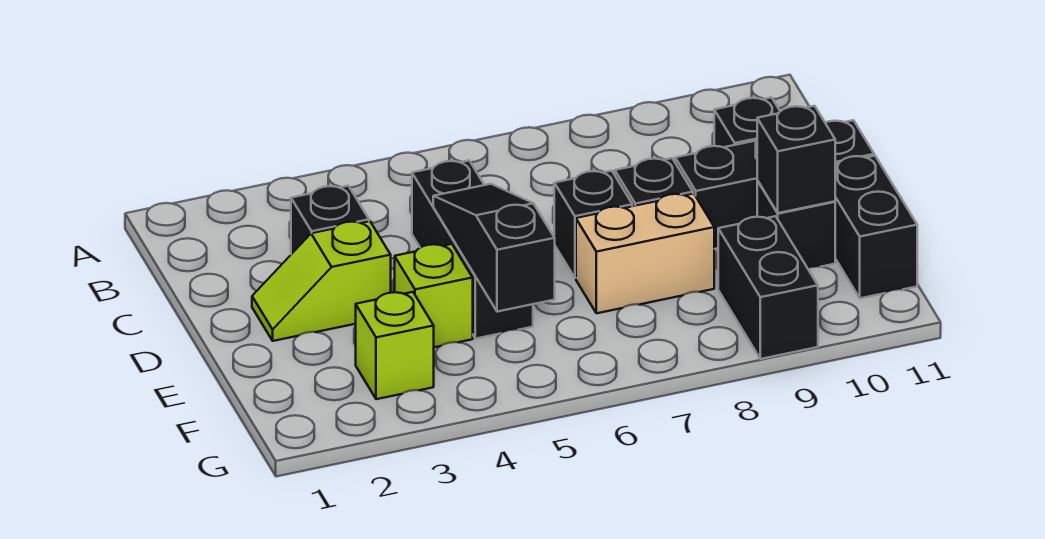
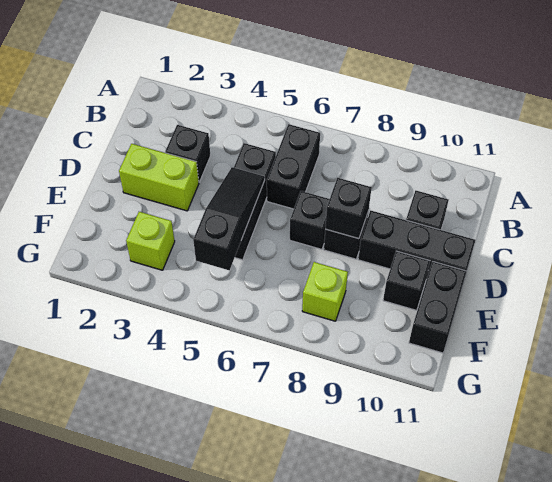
lime 1x2 slope [252,221,391,341] -> lime 1x2 brick [119,144,199,211]
lime 1x1 brick [395,244,473,347] -> lime 1x1 brick moved to [302,262,348,321]
tan 1x2 brick [576,193,714,313] -> none
black 1x1 brick [757,106,835,213] -> black 1x1 brick moved to [325,178,372,239]
black 1x2 brick [718,216,818,359] -> black 1x2 brick moved to [267,124,320,209]

